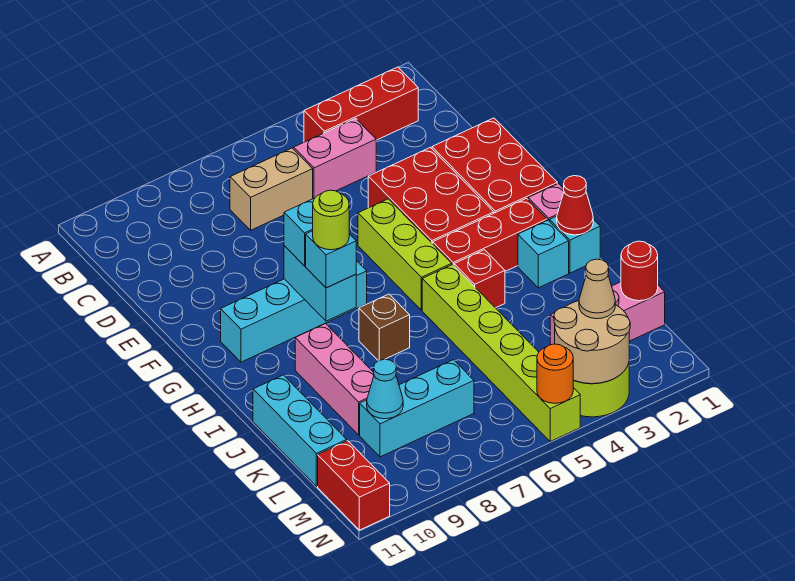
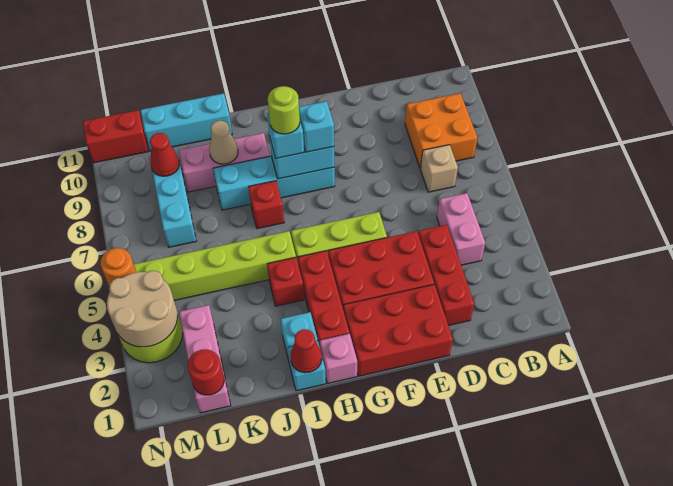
red 1x3 brick [304,67,418,142] -> red 1x3 brick moved to [418,225,474,326]
none -> orange 2x2 brick [405,93,477,169]
tan 1x2 brick [230,148,313,230] -> tan 1x1 brick [420,145,458,192]
cyan 1x4 brick [221,261,367,362] -> cyan 1x4 brick turned to [213,156,335,210]
brown 1x1 brick [359,294,410,361] -> red 1x1 brick [248,181,284,229]
cyan 1x1 cone [367,359,403,419] -> red 1x1 cone [150,133,179,176]
tan 1x1 cone [579,259,615,319] -> tan 1x1 cone moved to [209,121,238,164]

